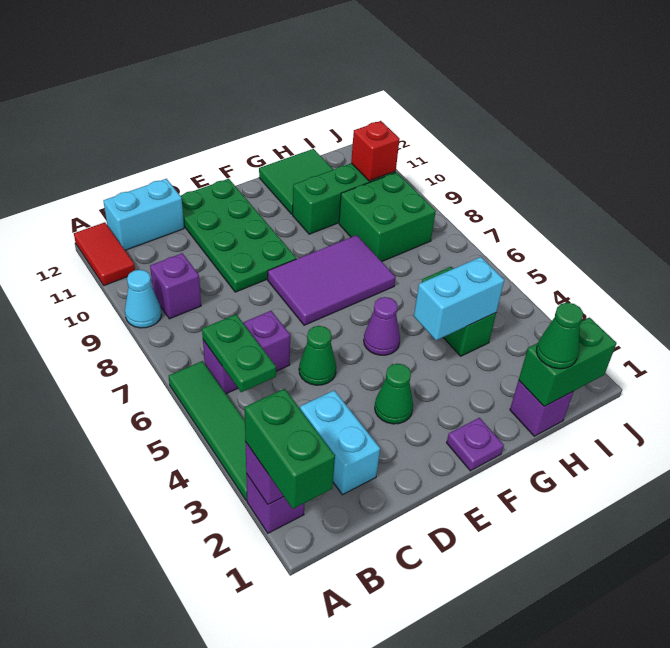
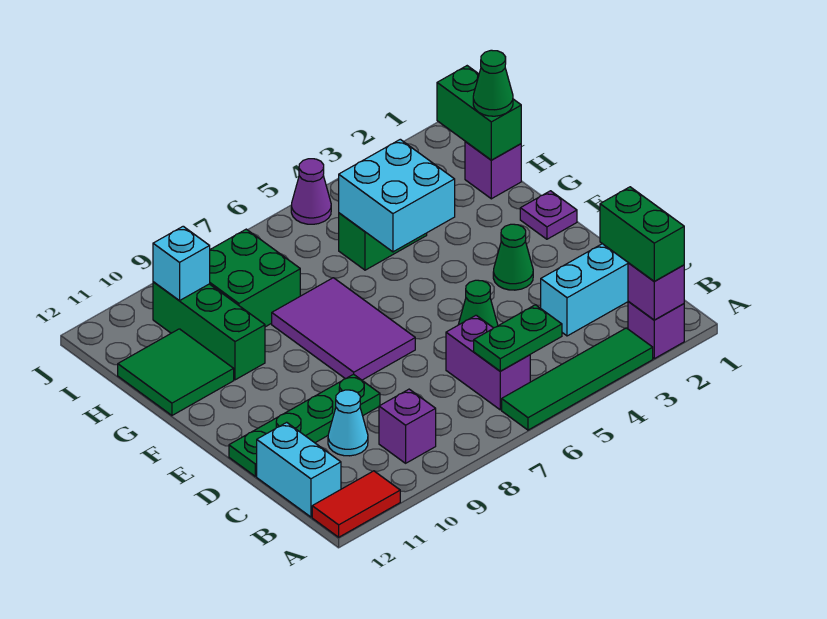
green 1x2 brick [245,389,335,509] -> green 1x2 brick turned to [600,187,684,281]
cyan 1x1 cone [125,270,161,328] -> cyan 1x1 cone moved to [328,390,368,456]
green 2x4 plate [181,179,296,292] -> green 1x4 plate [229,374,380,476]
purple 1x1 cone [364,297,400,355] -> purple 1x1 cone moved to [291,159,331,224]
cyan 1x2 brick [414,257,504,340] -> cyan 2x2 brick [339,139,455,252]
red 1x1 brick [351,121,400,181] -> cyan 1x1 brick [153,226,210,301]

